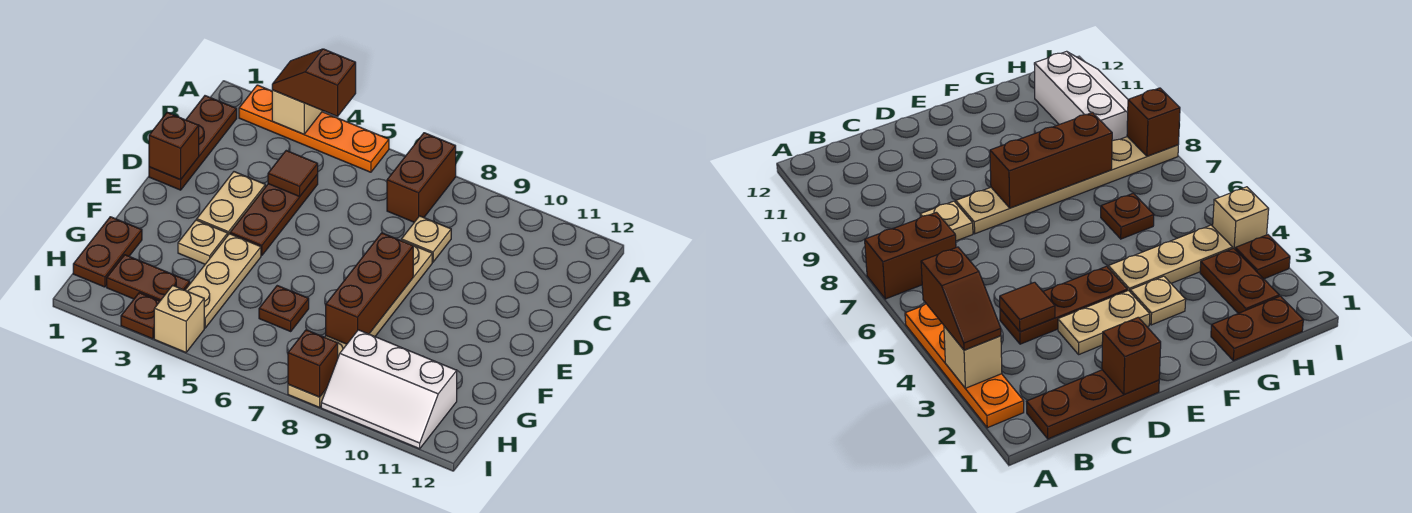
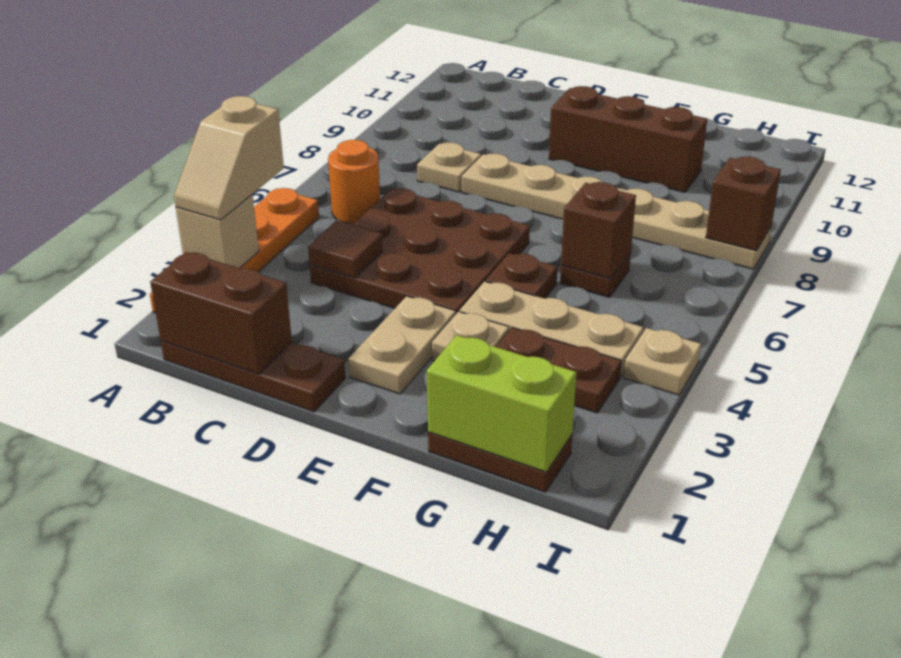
brown 1x2 slope [272,49,356,116] -> tan 1x2 slope [174,96,284,220]
brown 1x2 brick [387,133,456,222] -> brown 1x2 brick moved to [150,252,292,374]
none -> orange 1x1 round brick [328,140,380,224]
brown 1x3 plate [230,174,318,256] -> brown 3x3 plate [310,188,530,314]
brown 1x1 brick [149,112,199,180] -> brown 1x1 brick moved to [561,182,636,279]
tan 1x2 plate [197,172,265,235] -> tan 1x2 plate turned to [348,296,456,394]
brown 1x3 brick [326,233,413,344] -> brown 1x3 brick moved to [549,86,707,192]
none -> lime 1x2 brick [427,335,576,472]
brown 1x2 plate [107,255,190,301] -> brown 1x2 plate turned to [497,328,621,413]
white 2x3 slope [321,330,457,449] -> none
brown 1x1 plate [121,293,160,339] -> brown 1x1 plate moved to [486,253,557,298]
tan 1x1 brick [154,285,204,352] -> tan 1x1 plate [624,328,701,395]

